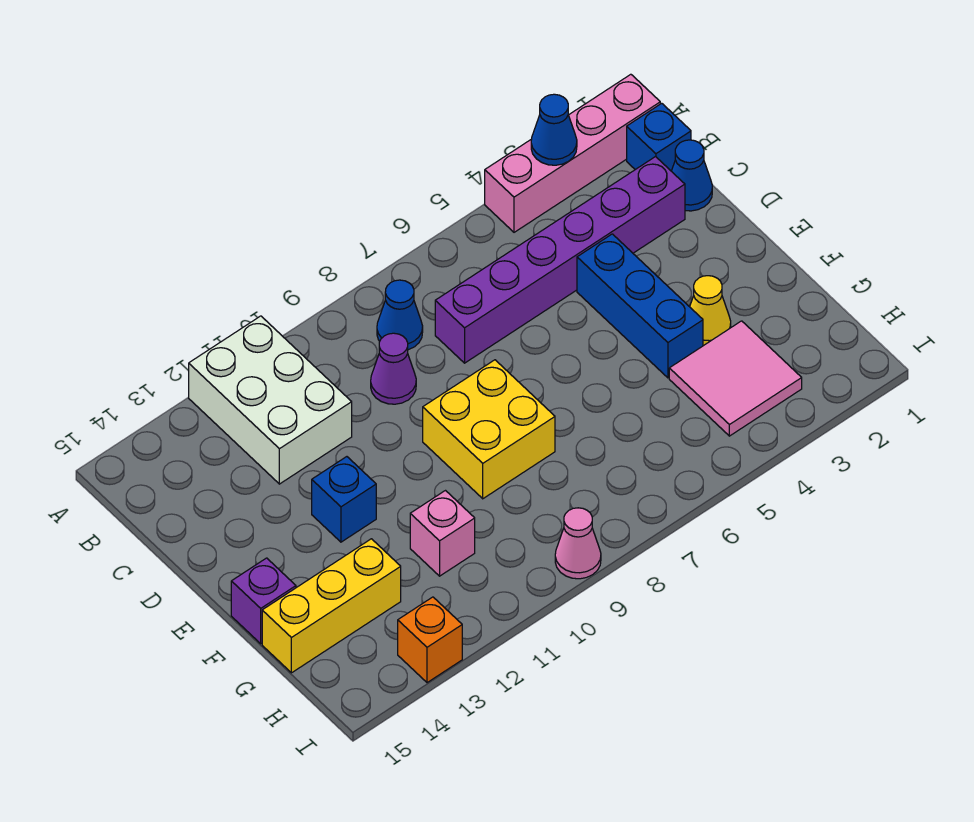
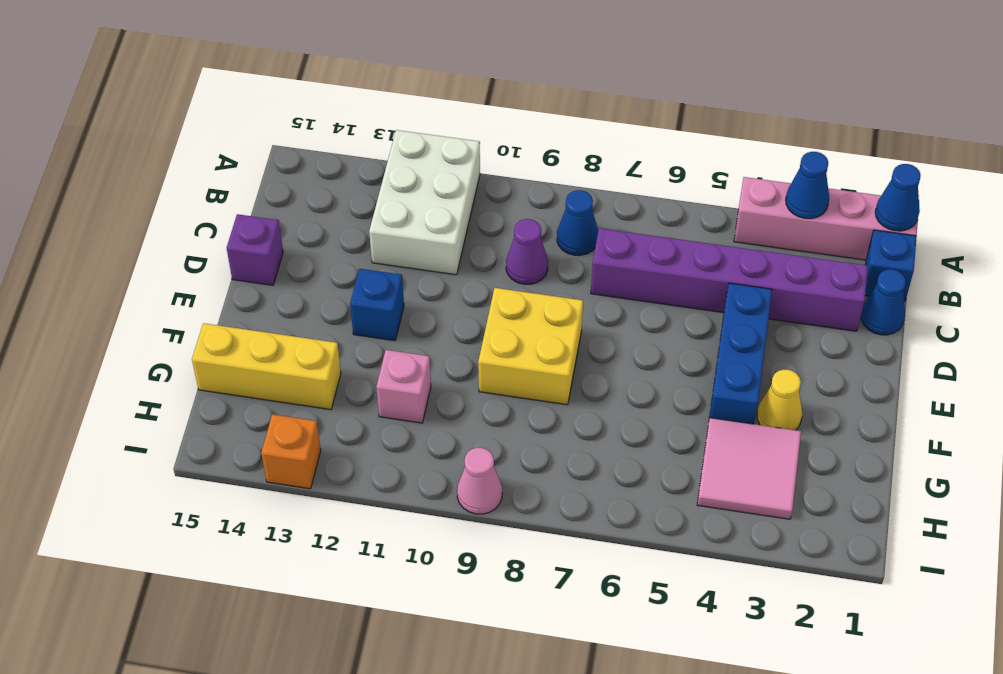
none -> blue 1x1 cone [875,164,921,231]
purple 1x1 brick [231,558,296,644] -> purple 1x1 brick moved to [227,214,283,285]

